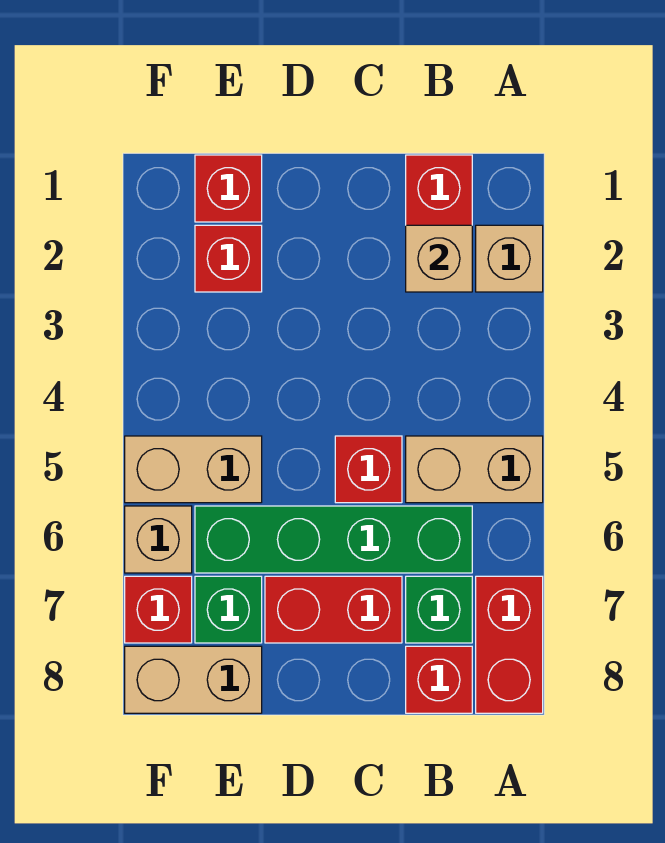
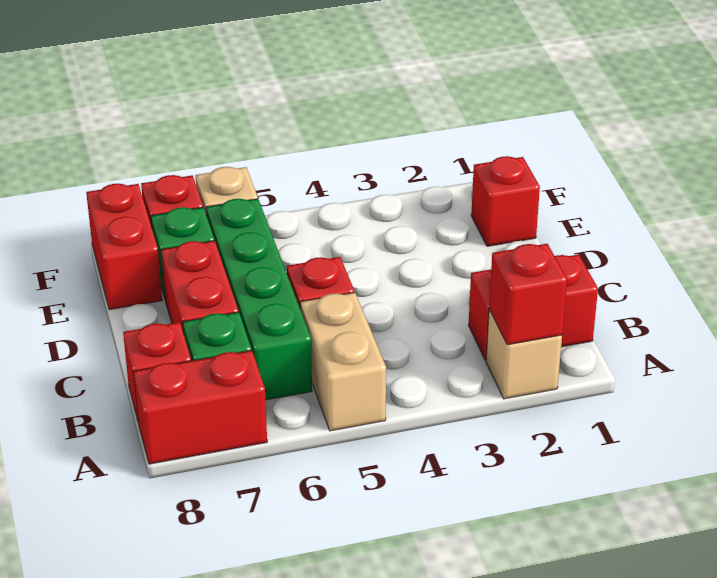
tan 1x1 brick [406,225,472,292] -> none
red 1x1 brick [195,225,262,292] -> red 1x1 brick moved to [489,244,567,345]
tan 1x2 brick [125,436,262,503] -> none
tan 1x2 brick [125,646,262,713] -> red 1x2 brick [86,184,162,310]

